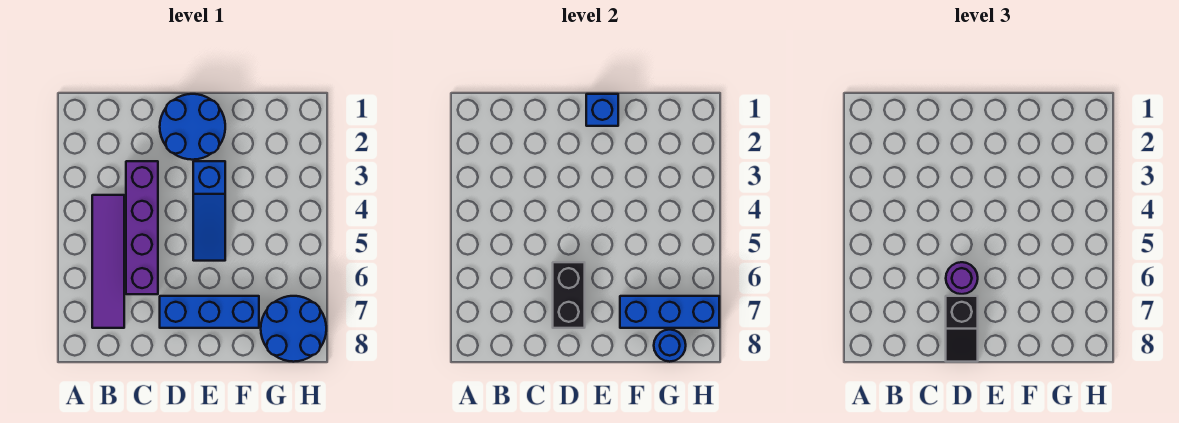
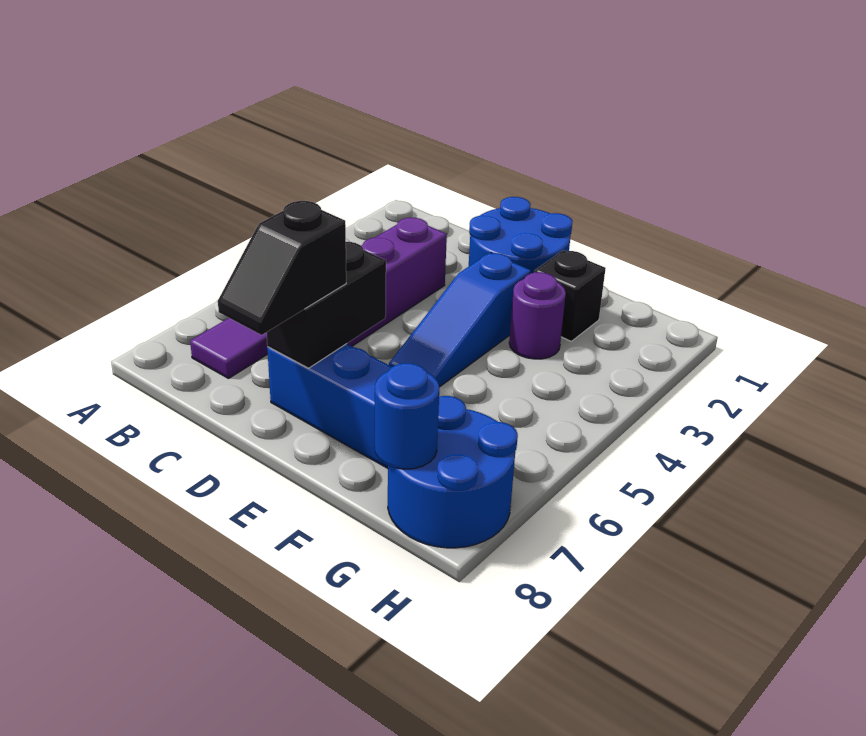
purple 1x1 round brick [946,262,978,294] -> purple 1x1 round brick moved to [509,272,566,359]
blue 1x1 brick [586,94,618,126] -> none
none -> black 1x1 brick [535,250,606,341]
blue 1x3 brick [620,296,719,328] -> none

